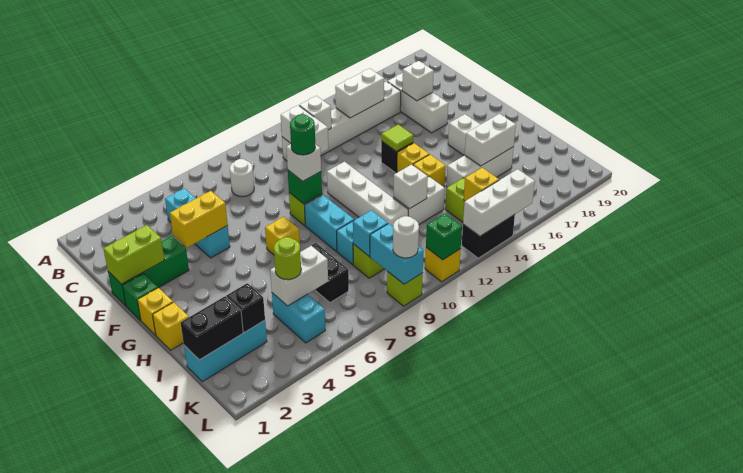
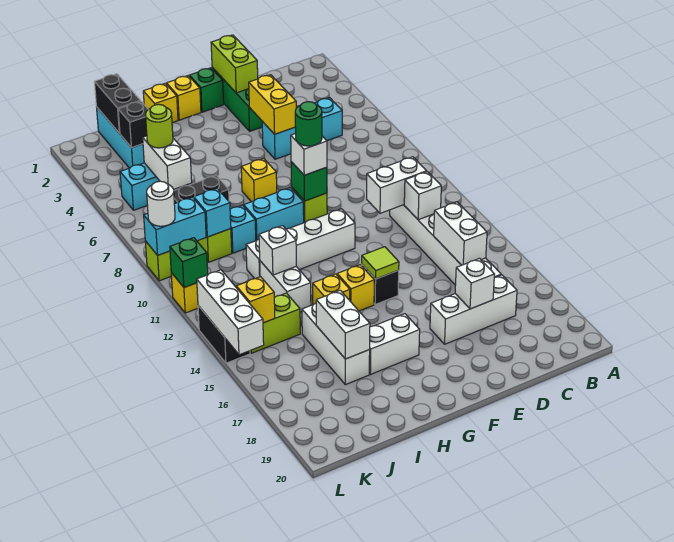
white 1x1 round brick [230,159,254,197] -> none

